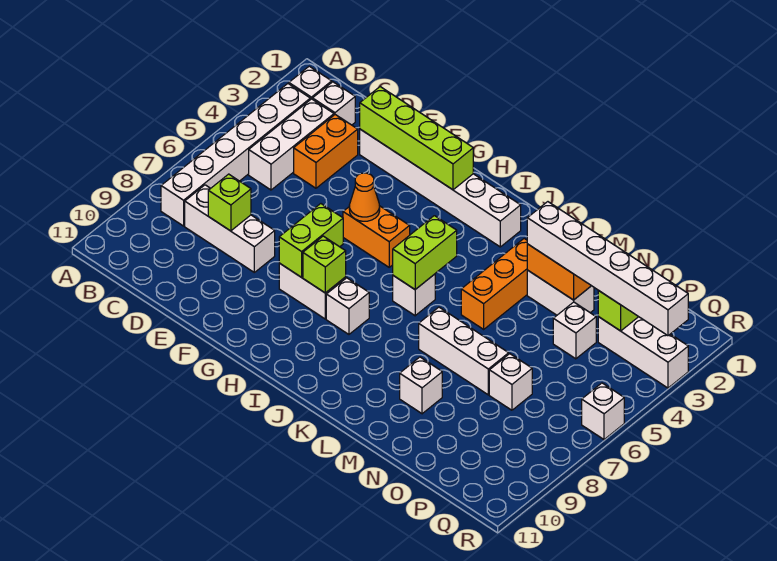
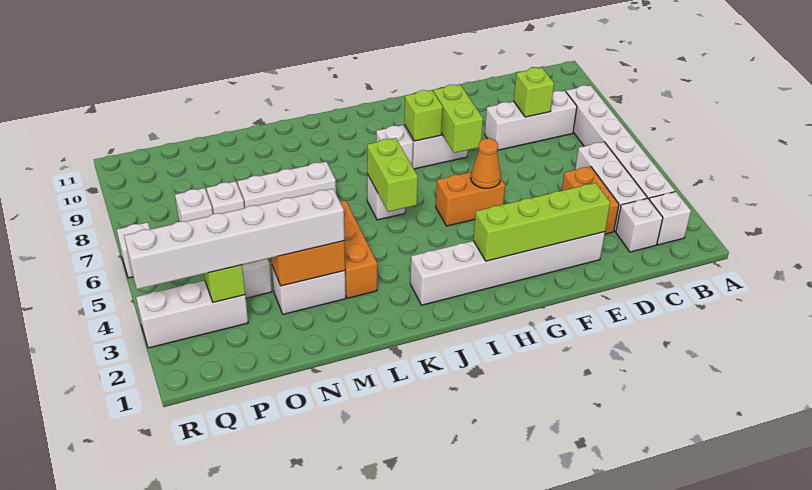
white 1x1 brick [400,357,442,414] -> white 1x1 brick moved to [175,188,213,222]

